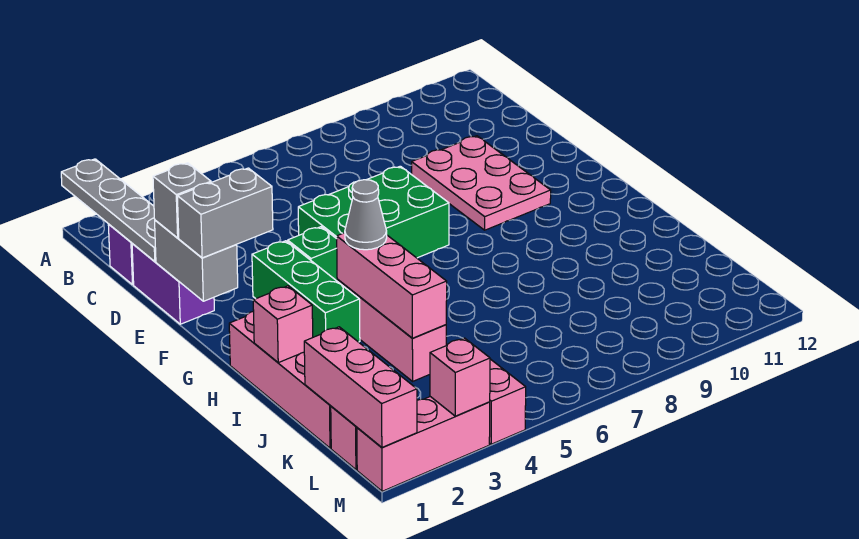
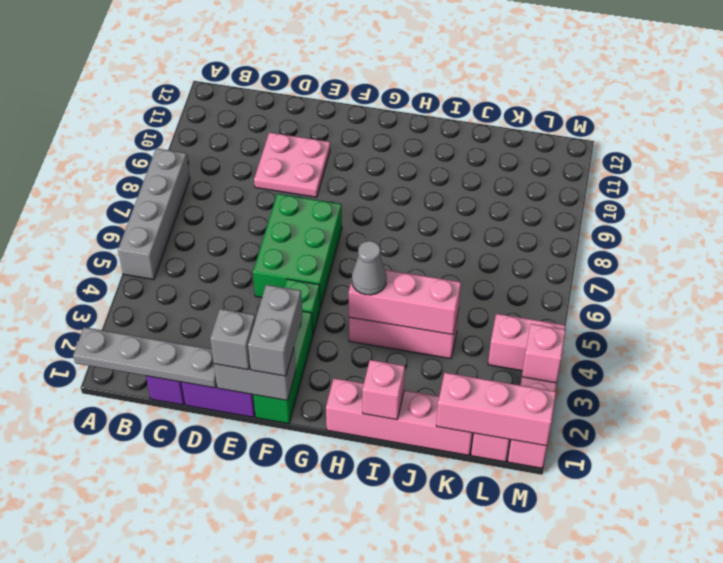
none -> grey 1x4 brick [118,148,190,279]
pink 2x3 plate [412,136,551,230] -> pink 2x2 plate [254,132,330,197]
green 1x3 brick [252,241,360,342] -> green 1x3 brick turned to [253,311,313,424]

